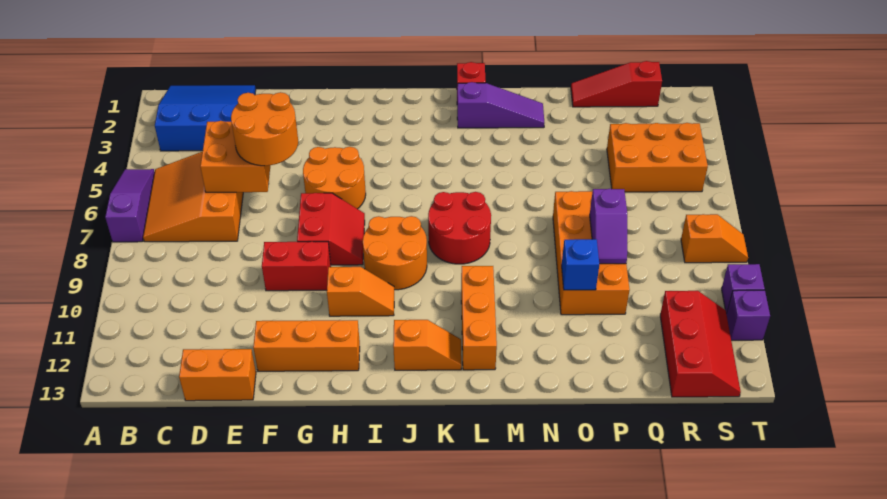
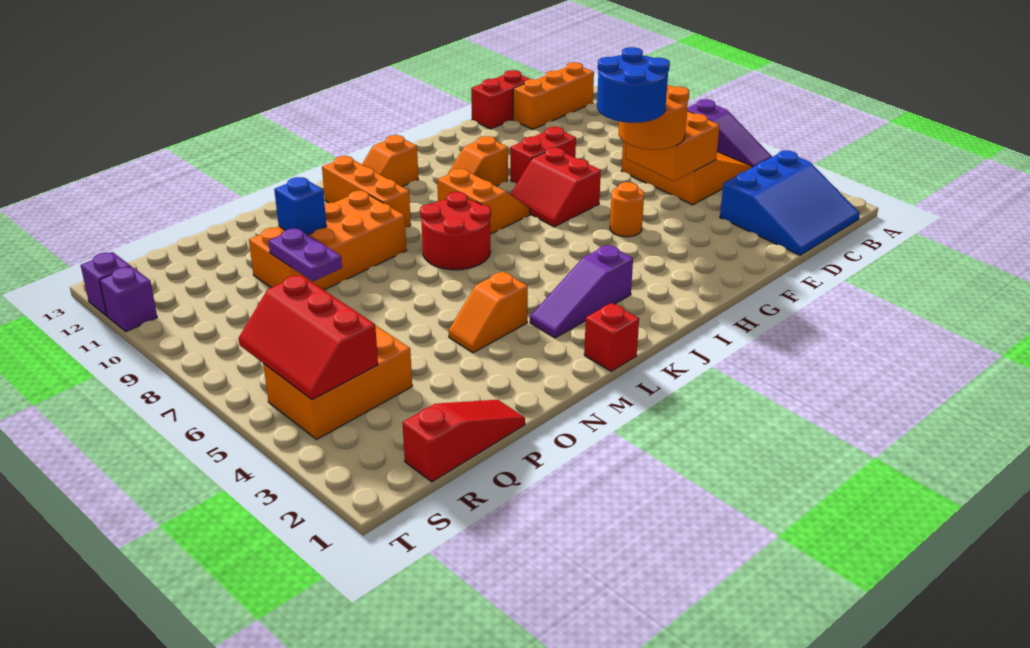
orange 1x2 brick [179,349,256,401] -> red 1x2 brick [471,70,530,129]
none -> blue 2x2 round brick [597,47,670,123]
orange 1x3 brick [253,320,360,371] -> orange 1x3 brick moved to [513,62,594,129]
orange 2x2 round brick [303,147,366,209] -> orange 1x1 round brick [610,182,644,237]
orange 2x2 round brick [363,216,427,290] -> orange 2x2 slope [437,169,530,234]
purple 1x3 slope [457,82,544,128] -> purple 1x3 slope moved to [530,245,633,338]
orange 2x4 brick [553,191,630,315] -> orange 2x4 brick turned to [249,191,407,290]
purple 1x2 slope [590,189,627,264] -> purple 1x2 plate [268,228,342,281]
red 2x3 slope [660,291,741,397] -> red 2x3 slope moved to [238,275,378,400]
orange 1x2 slope [681,214,748,263] -> orange 1x2 slope moved to [449,271,528,353]
purple 1x1 brick [722,264,765,313] -> purple 1x1 brick moved to [81,252,131,316]

